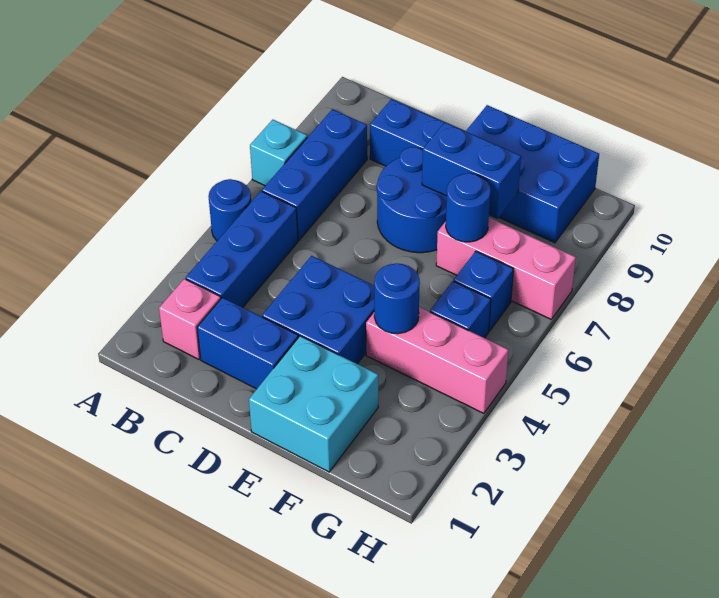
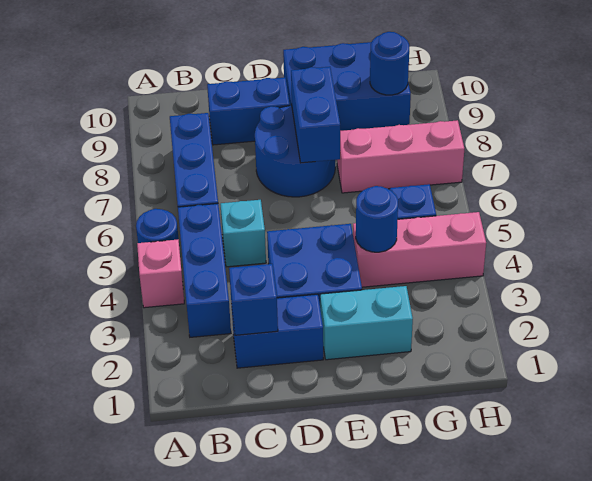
cyan 1x1 brick [250,120,307,186] -> cyan 1x1 brick moved to [220,200,266,267]
pink 1x1 brick [159,279,221,359] -> pink 1x1 brick moved to [137,239,184,308]
cyan 2x2 brick [249,336,378,472] -> cyan 1x2 brick [320,286,413,360]
blue 1x2 brick [422,122,521,219] -> blue 1x2 brick turned to [291,67,340,163]
blue 1x1 round brick [446,173,491,242] -> blue 1x1 round brick moved to [370,32,409,95]
blue 1x1 brick [454,251,513,331] -> blue 1x1 brick moved to [229,264,278,335]

